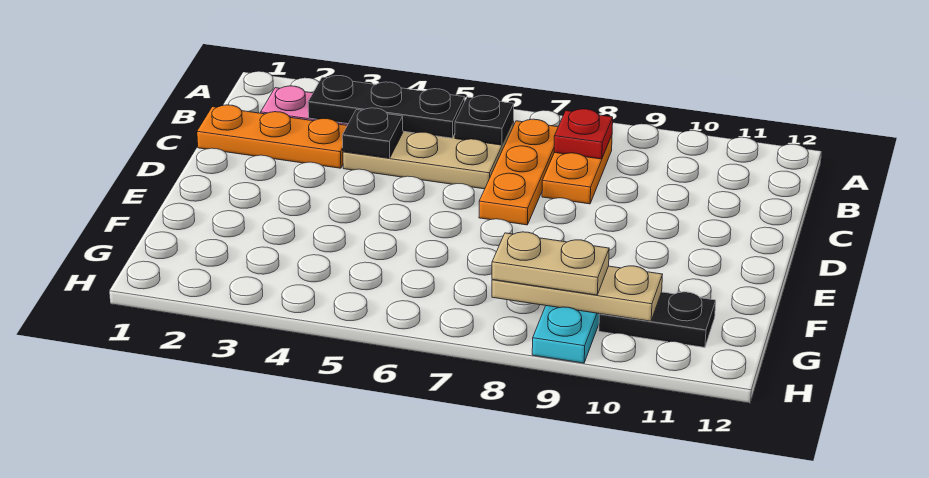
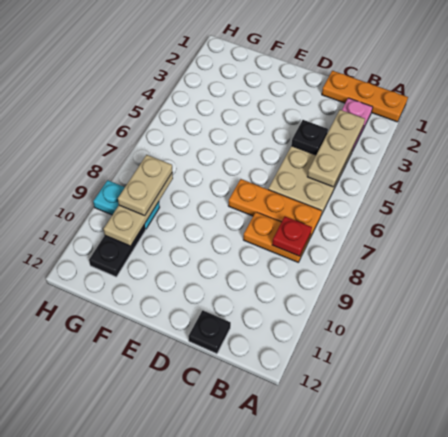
black 1x3 plate [308,76,465,138] -> tan 1x3 plate [307,110,365,187]
black 1x1 plate [455,95,514,145] -> black 1x1 plate moved to [188,310,231,354]
orange 1x3 plate [197,105,347,168] -> orange 1x3 plate turned to [322,71,408,122]

